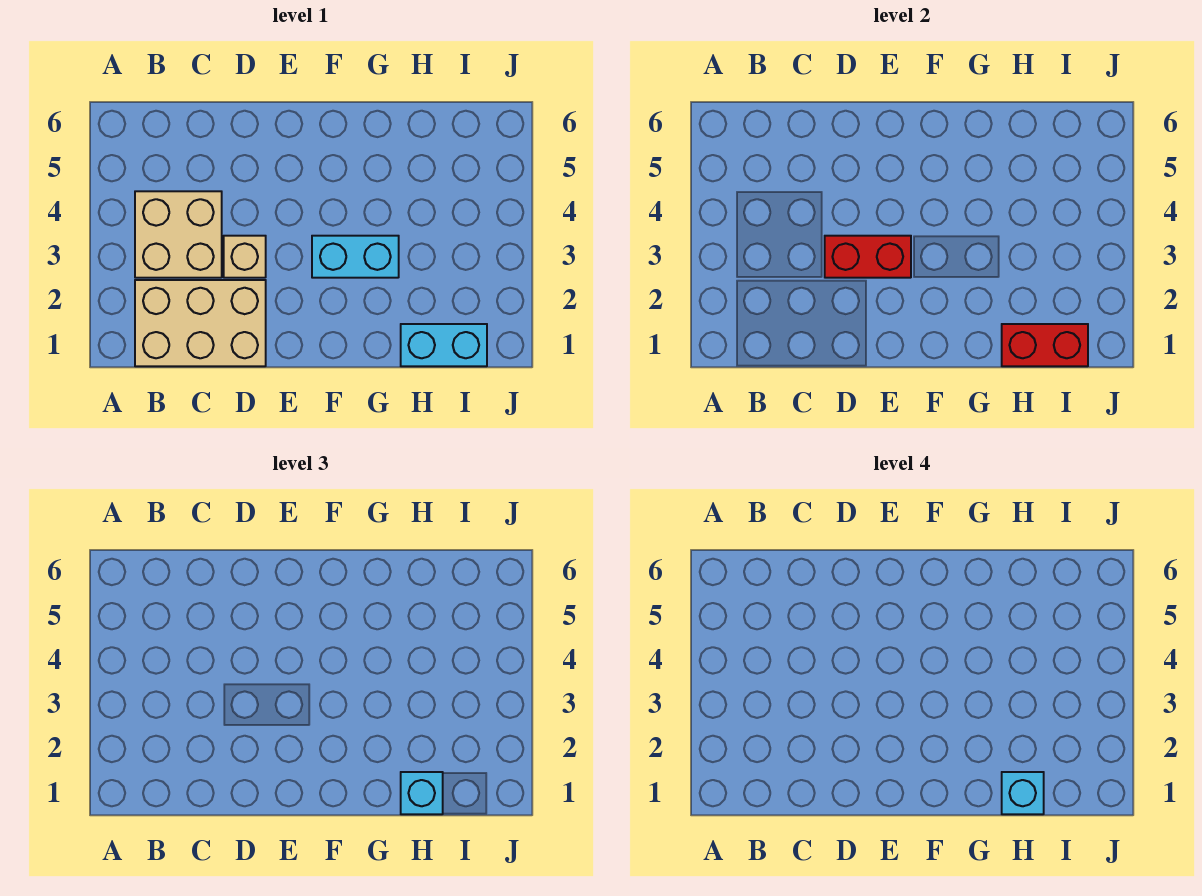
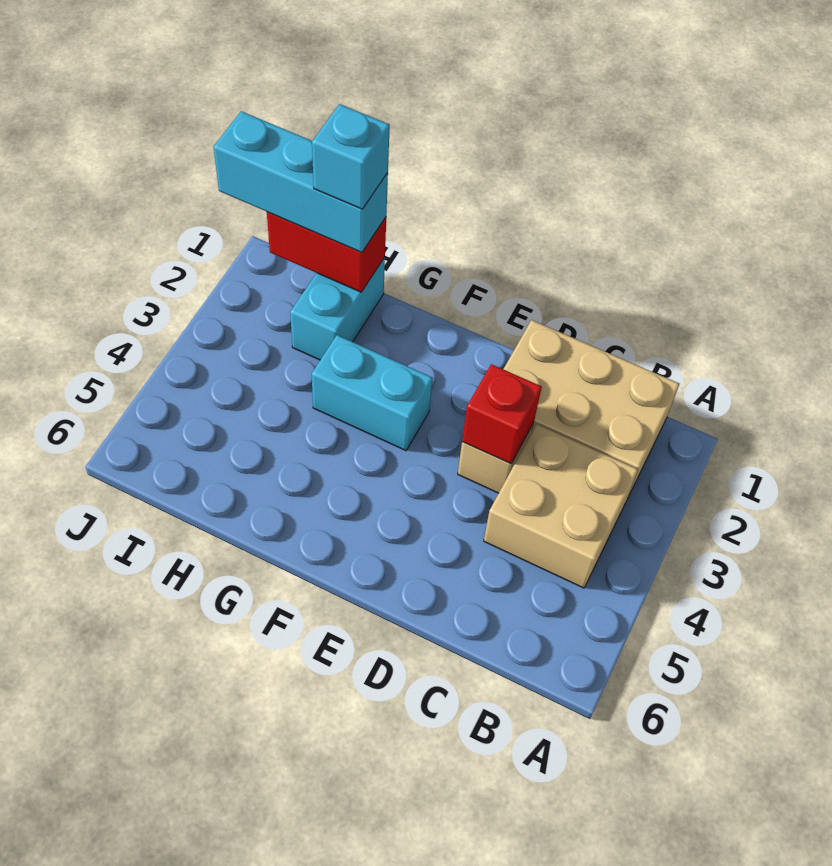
red 1x2 brick [825,236,911,278] -> red 1x1 brick [462,364,542,463]
cyan 1x2 brick [401,324,487,366] -> cyan 1x2 brick turned to [290,257,385,360]
cyan 1x1 brick [401,772,443,814] -> cyan 1x3 brick [214,111,388,252]

